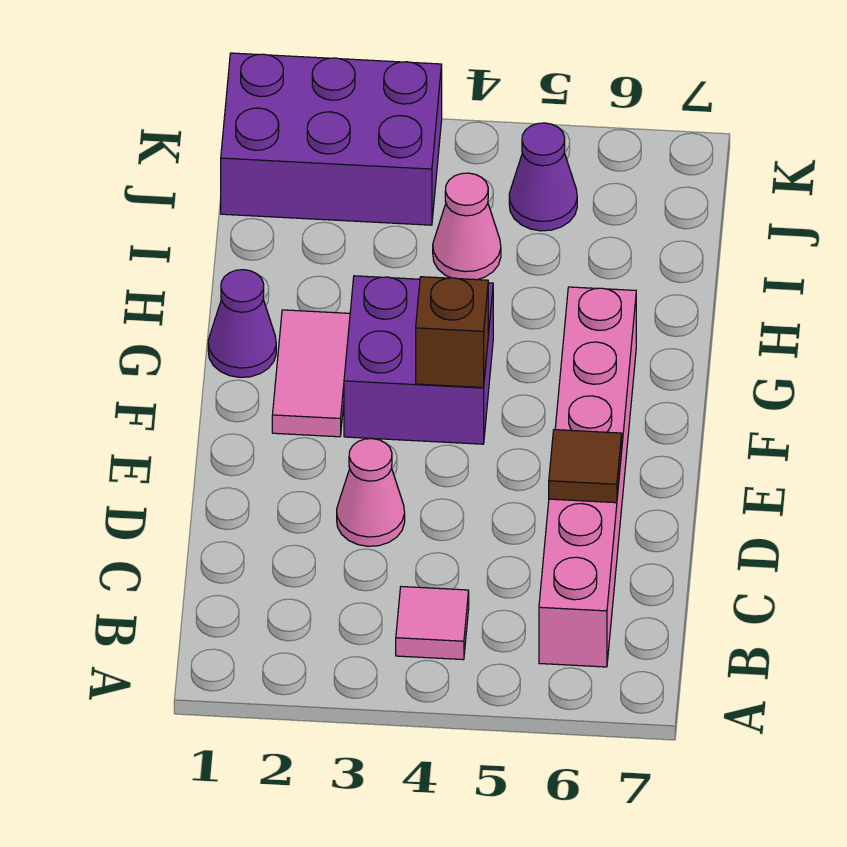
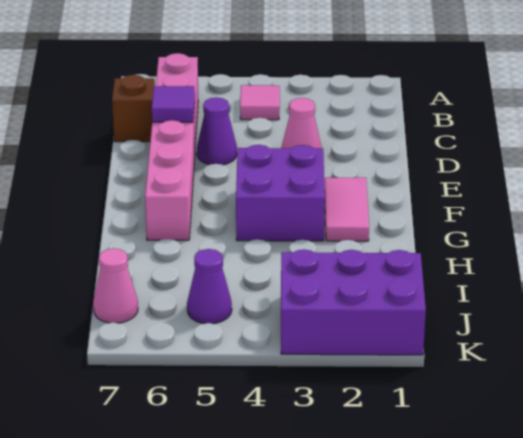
brown 1x1 tile [549,430,622,503] -> purple 1x1 tile [152,86,195,122]
brown 1x1 brick [416,277,488,388] -> brown 1x1 brick moved to [112,75,155,142]
purple 1x1 cone [208,270,276,377] -> purple 1x1 cone moved to [197,97,237,165]
pink 1x1 cone [433,173,501,280] -> pink 1x1 cone moved to [93,248,138,323]

